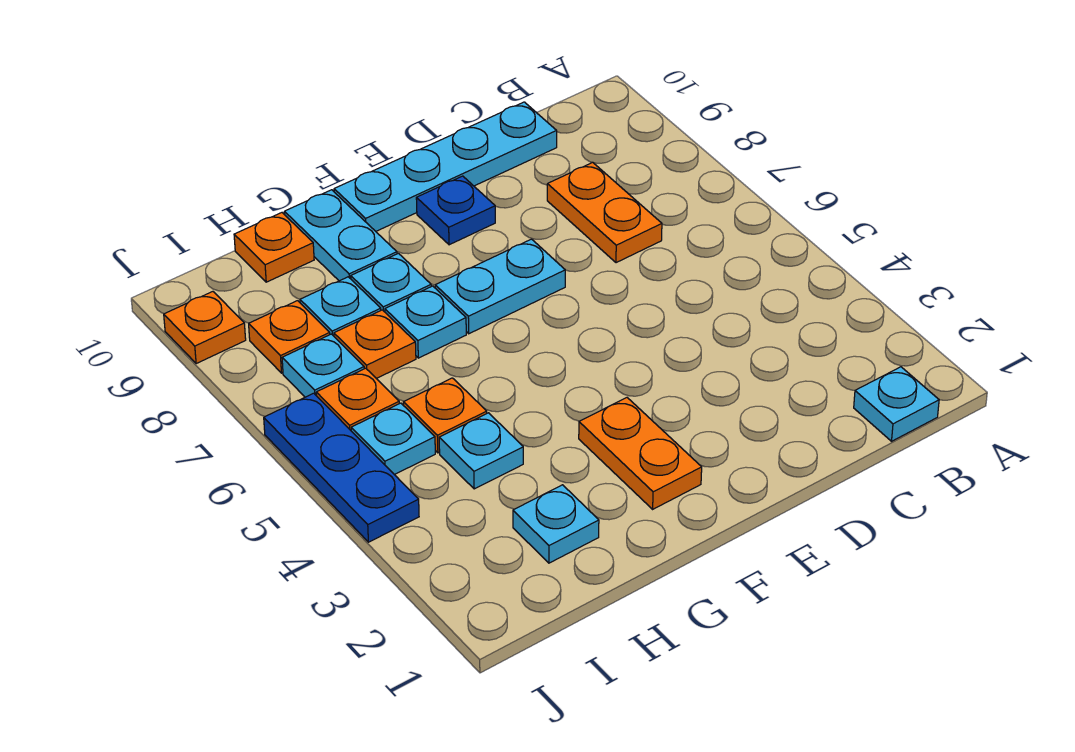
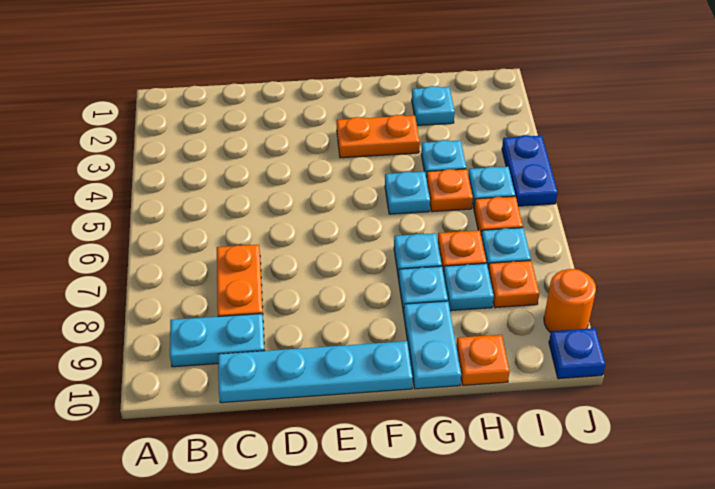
cyan 1x1 plate [854,367,939,441] -> cyan 1x1 plate moved to [385,172,430,214]
cyan 1x2 plate [435,239,565,334] -> cyan 1x2 plate moved to [170,314,265,367]
blue 1x1 plate [416,176,495,245] -> blue 1x1 plate moved to [549,328,605,379]
orange 1x2 plate [579,398,702,509] -> orange 1x2 plate turned to [337,115,420,158]
blue 1x3 plate [264,393,419,542] -> blue 1x2 plate [502,135,558,206]
orange 1x1 plate [164,292,246,364] -> orange 1x1 round brick [544,269,596,333]

